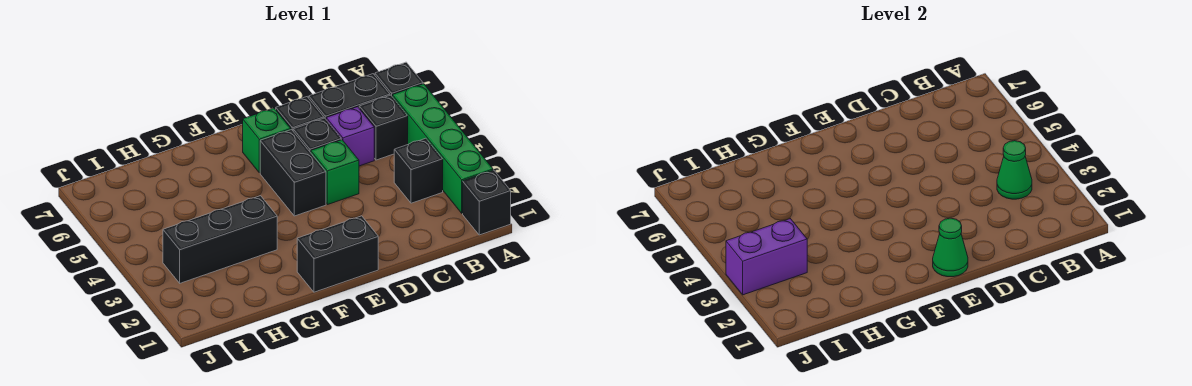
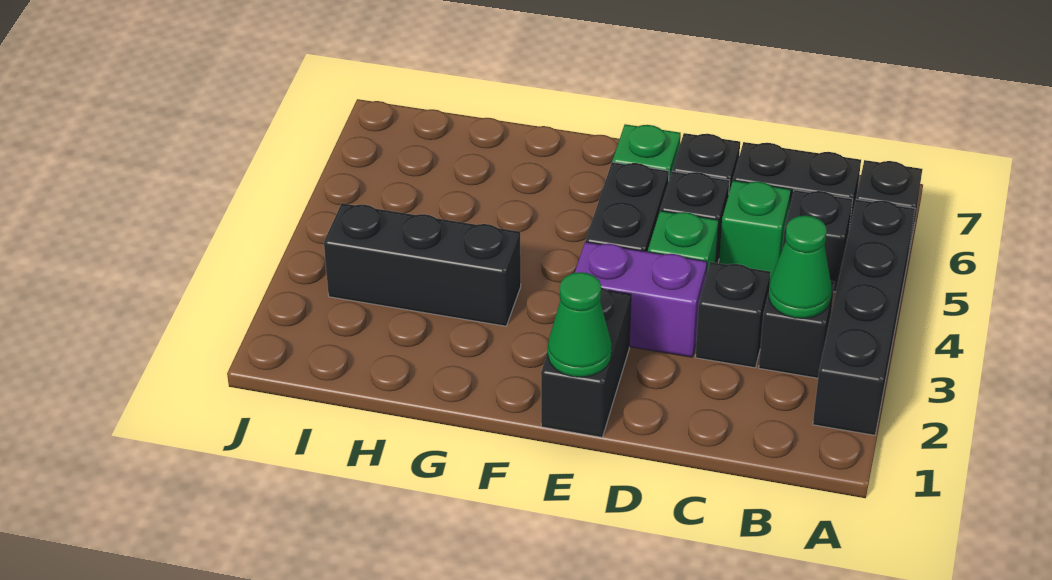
black 1x1 brick [463,170,511,235] -> black 1x1 brick moved to [695,262,771,368]
green 1x4 brick [392,84,493,213] -> black 1x4 brick [813,199,915,435]
purple 1x1 brick [326,107,374,166] -> green 1x1 brick [719,181,791,280]
black 1x2 brick [297,216,378,292] -> black 1x2 brick turned to [541,287,631,437]
purple 1x2 brick [726,219,807,295] -> purple 1x2 brick moved to [575,242,707,357]

